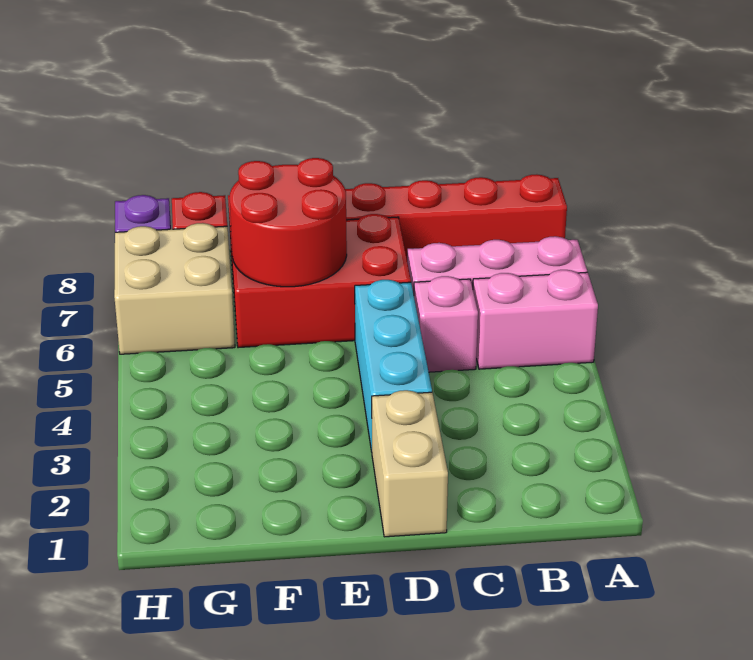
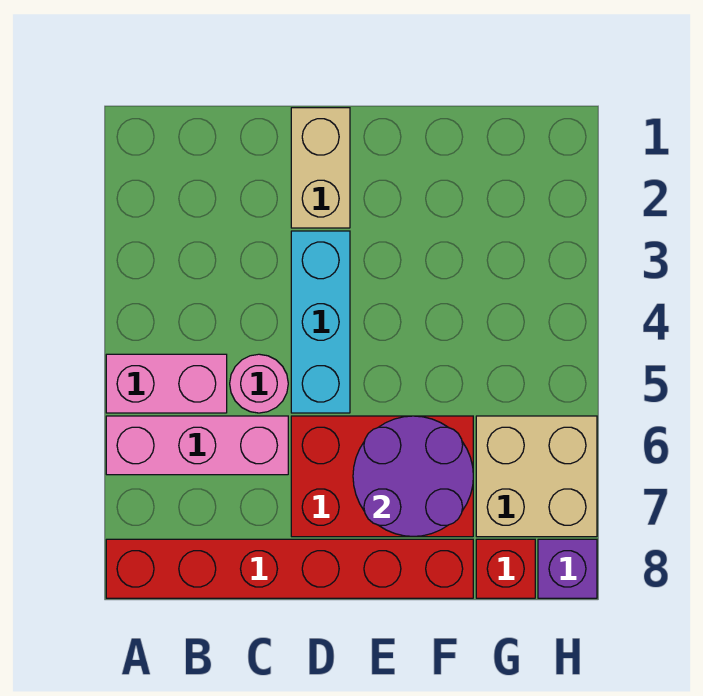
pink 1x1 brick [414,276,478,372] -> pink 1x1 round brick [230,354,288,413]
red 2x2 round brick [230,158,347,287] -> purple 2x2 round brick [353,416,473,537]

